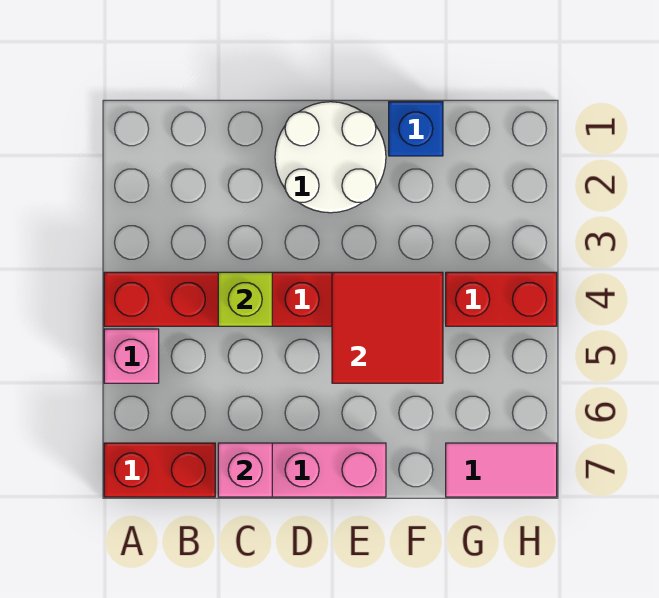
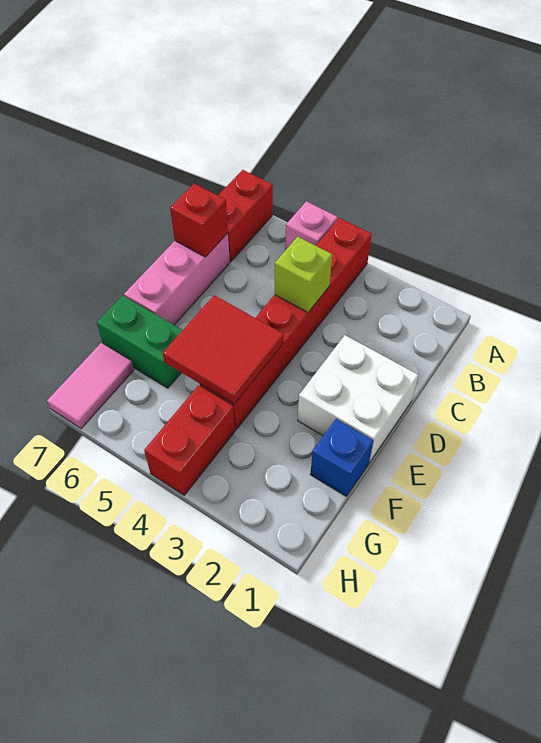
pink 1x1 brick [218,443,272,497] -> red 1x1 brick [170,184,228,257]
white 2x2 round brick [275,102,386,213] -> white 2x2 brick [298,335,418,463]
none -> green 1x2 brick [97,296,183,388]

